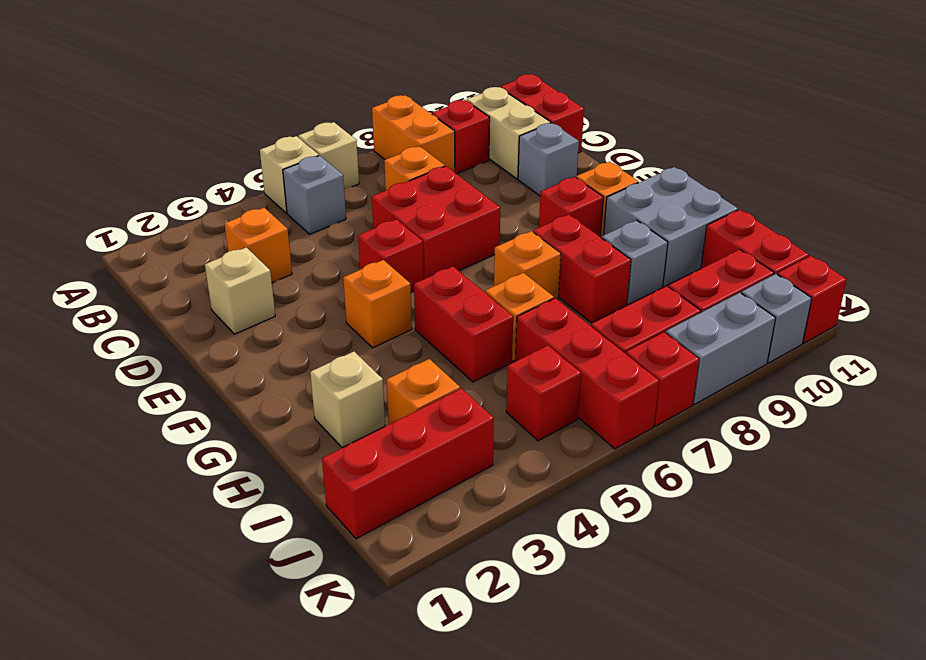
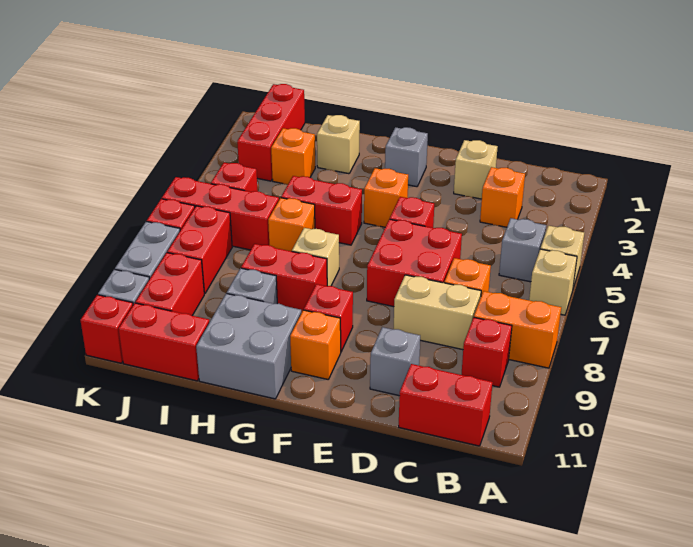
tan 1x2 brick [467,87,551,179] -> tan 1x2 brick moved to [394,275,481,350]
none -> grey 1x1 brick [385,127,428,187]
orange 1x1 brick [494,231,561,300] -> tan 1x1 brick [292,228,339,286]

